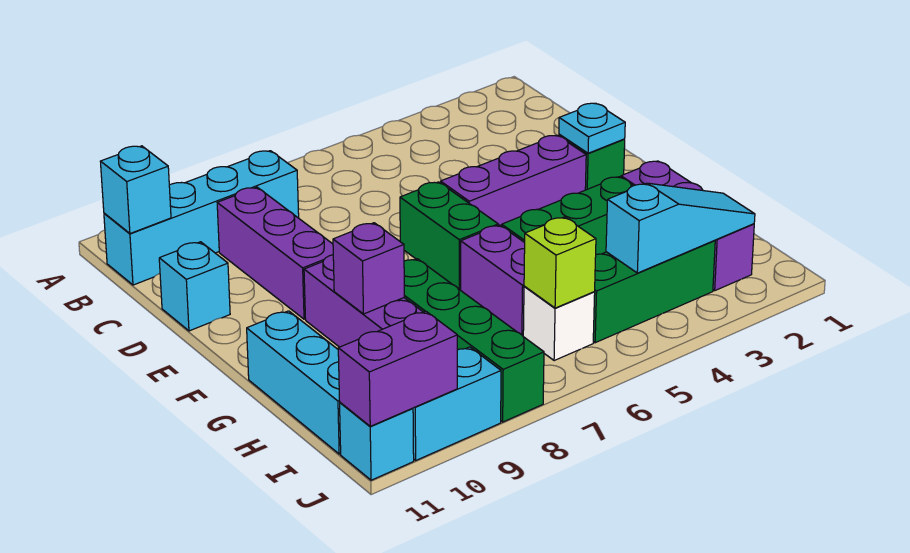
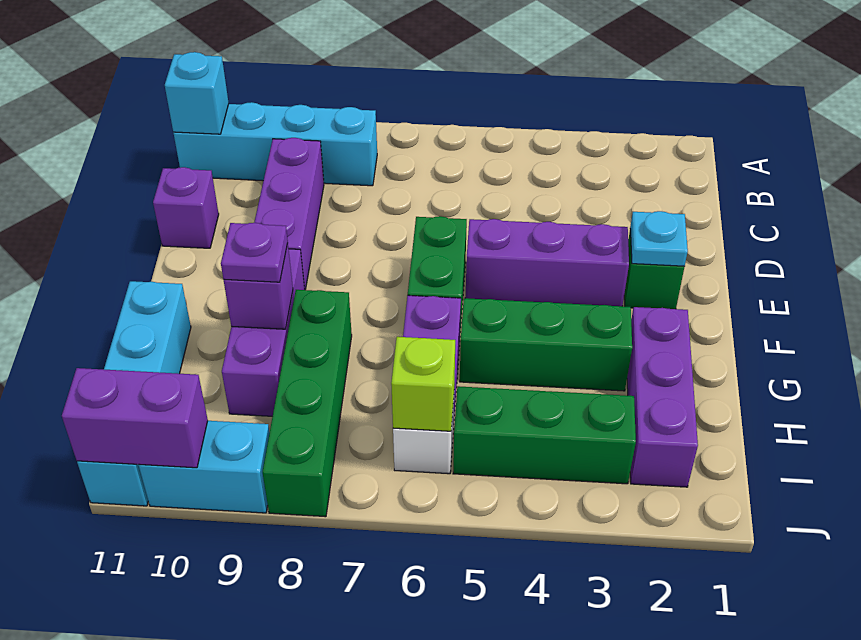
cyan 1x1 brick [159,242,230,331] -> purple 1x1 brick [153,167,219,248]
none -> purple 1x1 plate [221,223,288,282]
cyan 1x3 slope [606,183,755,273] -> none

